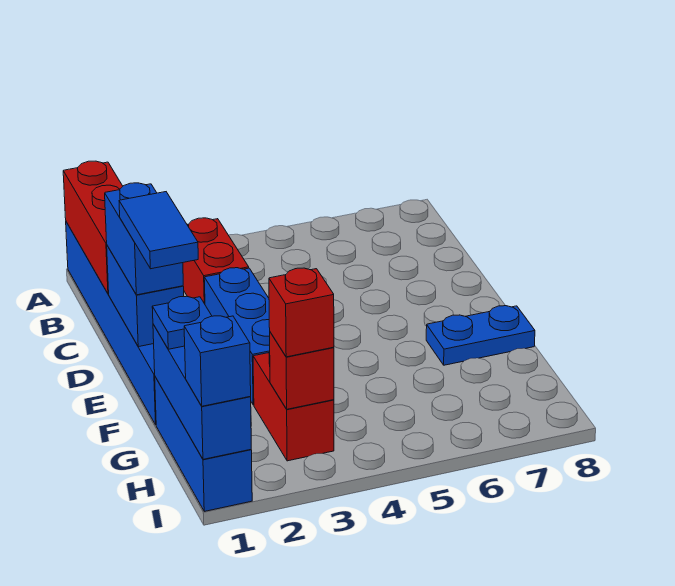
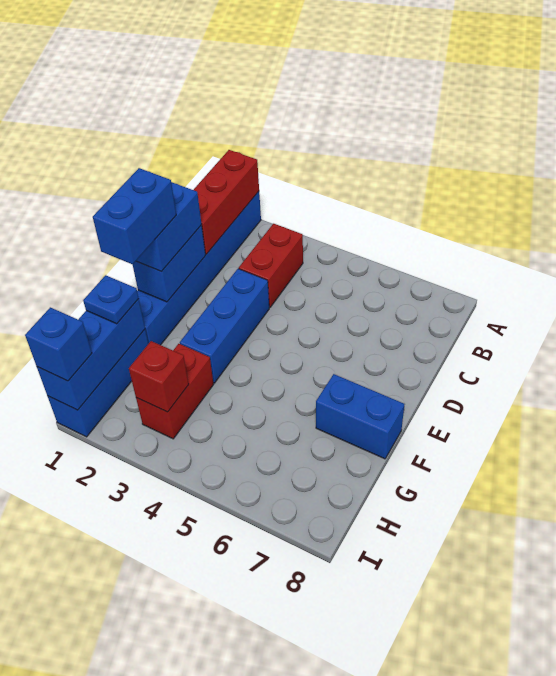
blue 1x2 tile [119,192,198,269] -> blue 1x2 brick [93,168,176,264]
blue 1x2 plate [426,306,535,365] -> blue 1x2 brick [316,374,404,459]
red 1x1 brick [269,268,334,357] -> none

